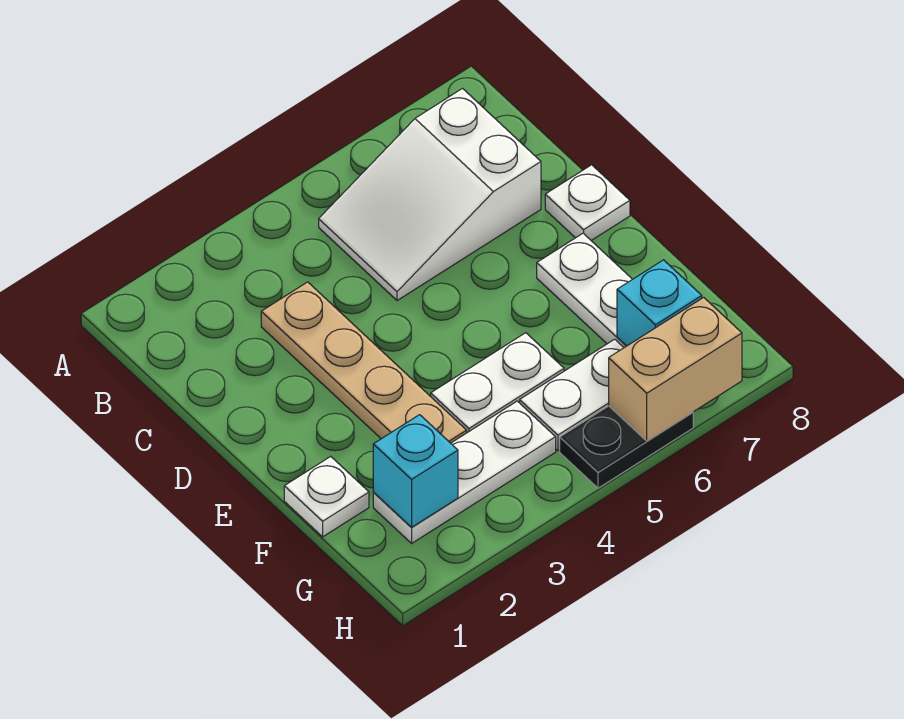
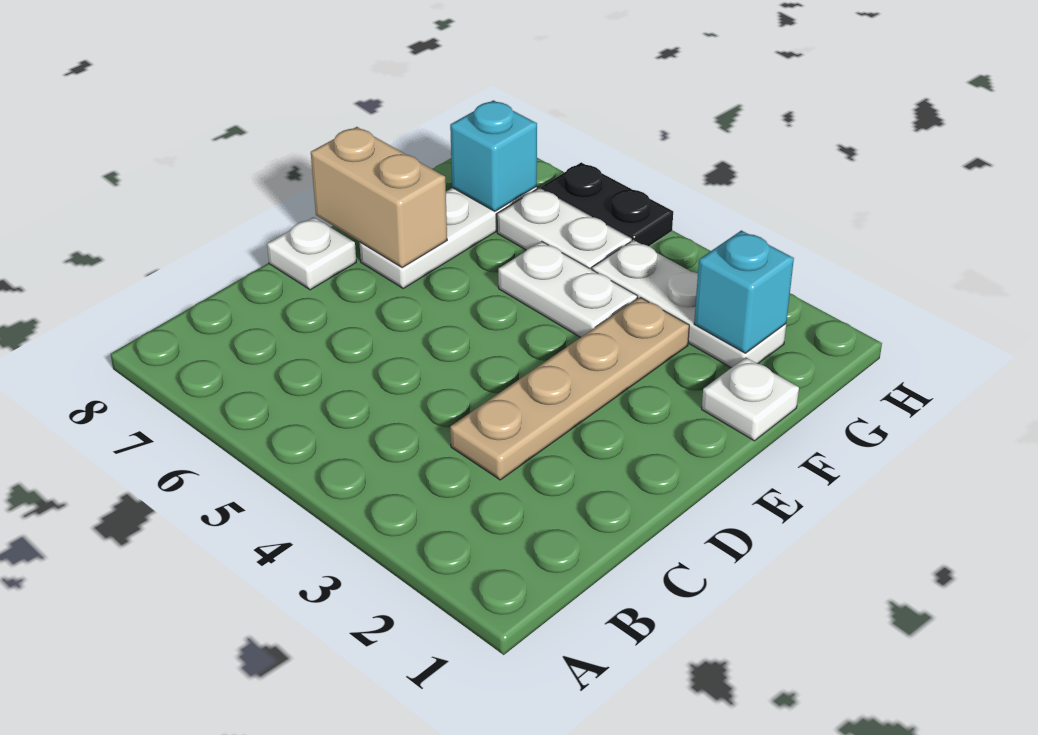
white 2x3 slope [319,89,541,301] -> none
tan 1x2 brick [609,297,742,441] -> tan 1x2 brick moved to [311,127,447,267]

